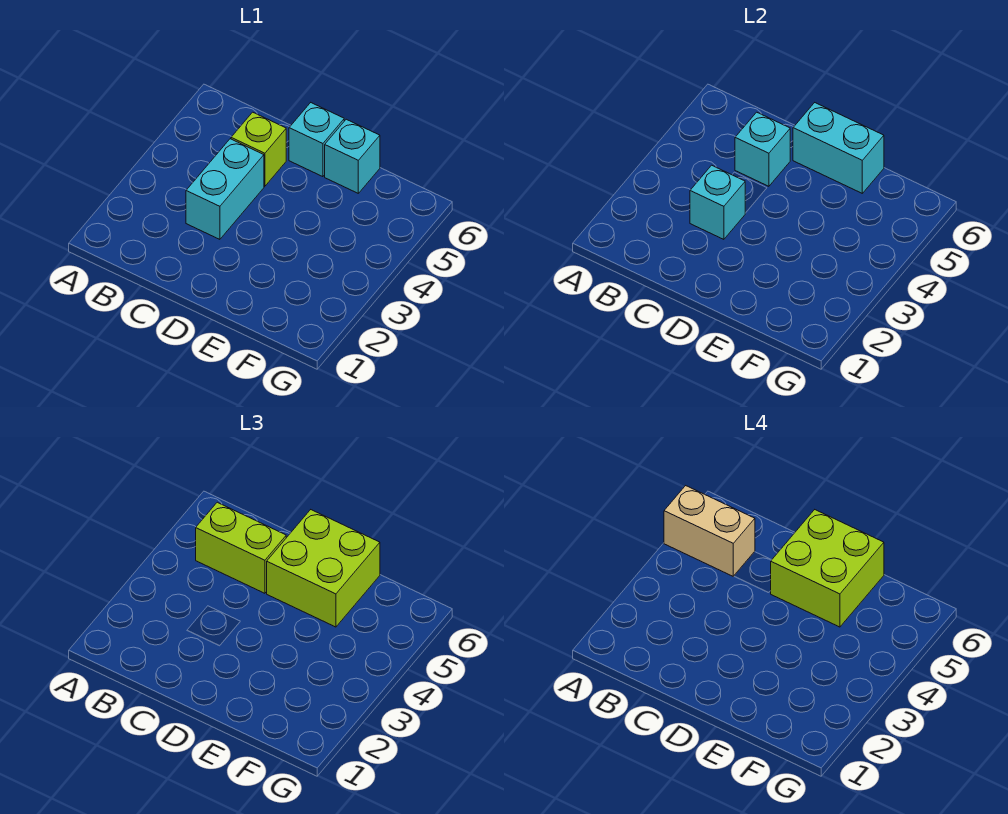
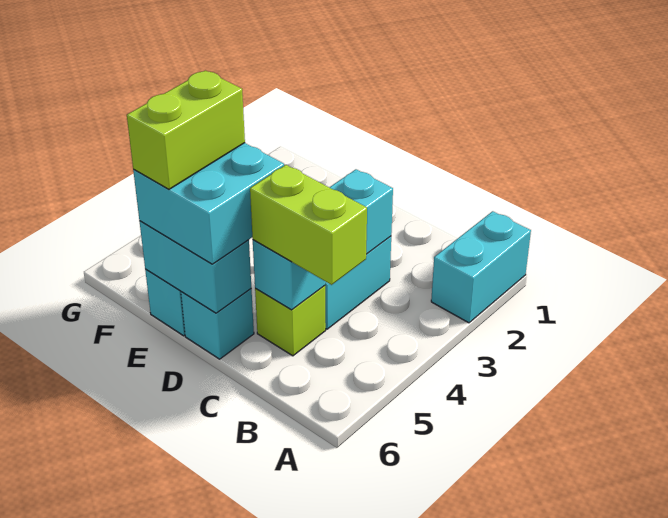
none -> cyan 1x2 brick [431,211,531,323]
tan 1x2 brick [664,486,755,576] -> none
lime 2x2 brick [267,510,380,627] -> cyan 2x2 brick [133,143,284,264]
lime 2x2 brick [771,510,884,627] -> lime 1x2 brick [127,71,245,189]

